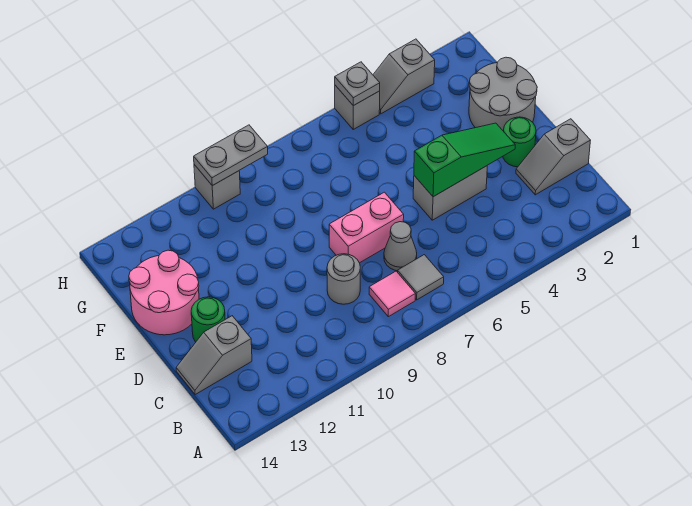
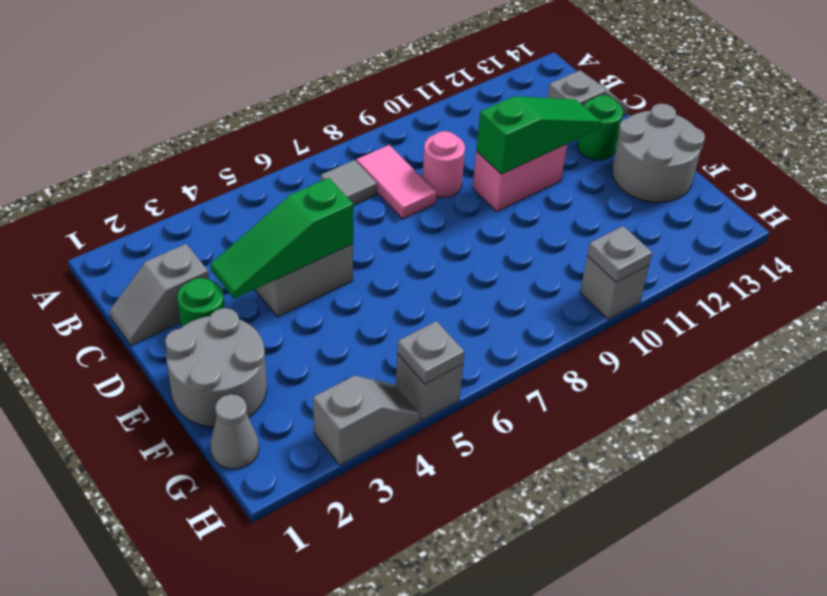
pink 1x1 tile [369,271,415,317] -> pink 1x2 tile [356,145,437,219]
grey 1x2 slope [516,119,591,195] -> grey 1x2 slope turned to [109,244,209,346]
grey 1x1 cone [384,222,417,271] -> grey 1x1 cone moved to [210,394,259,469]
grey 1x1 round brick [327,254,360,304] -> pink 1x1 round brick [422,131,465,198]
pink 1x2 brick [329,192,404,263] -> pink 1x2 brick moved to [473,144,567,212]
none -> green 1x3 slope [476,96,601,174]
pink 2x2 round brick [129,250,199,335] -> grey 2x2 round brick [612,104,705,203]
grey 1x2 plate [194,125,268,186] -> grey 1x1 plate [587,226,652,283]

